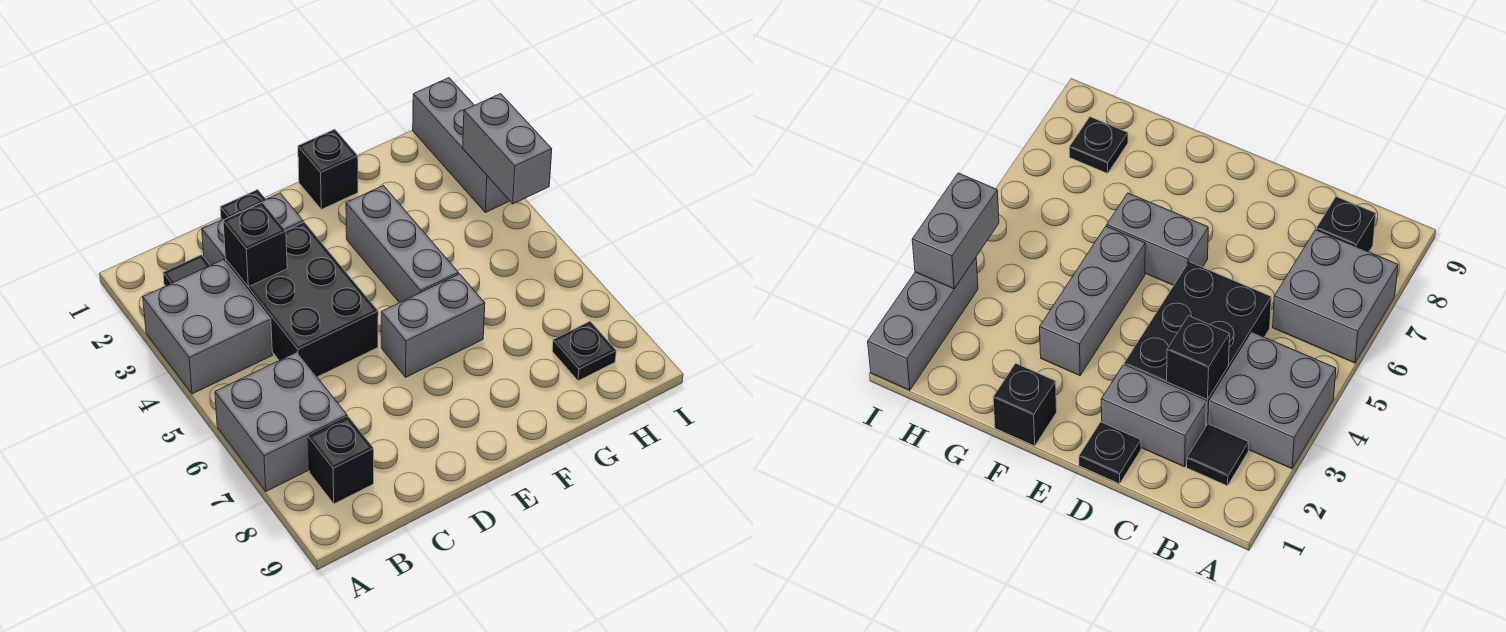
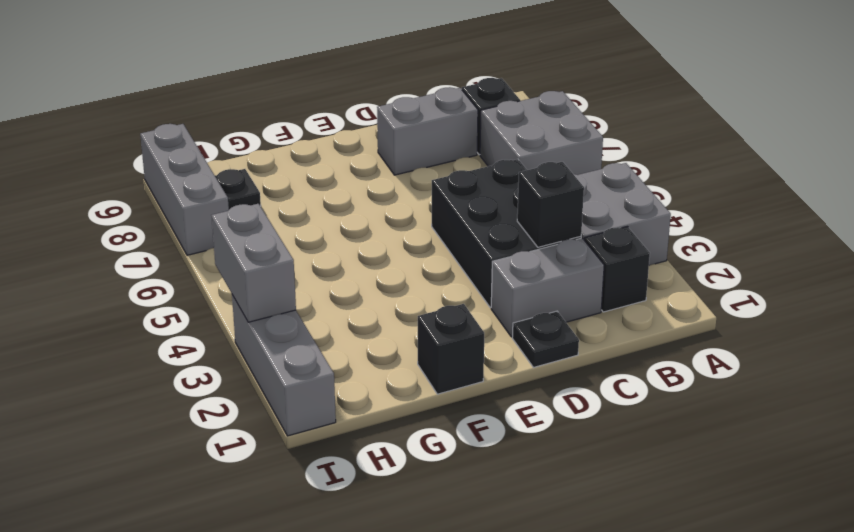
black 1x1 tile [163,255,210,286] -> black 1x1 brick [584,226,650,312]
grey 1x2 brick [381,274,485,377] -> grey 1x2 brick moved to [377,87,478,175]
grey 1x3 brick [346,186,459,303] -> grey 1x3 brick moved to [140,124,229,255]

